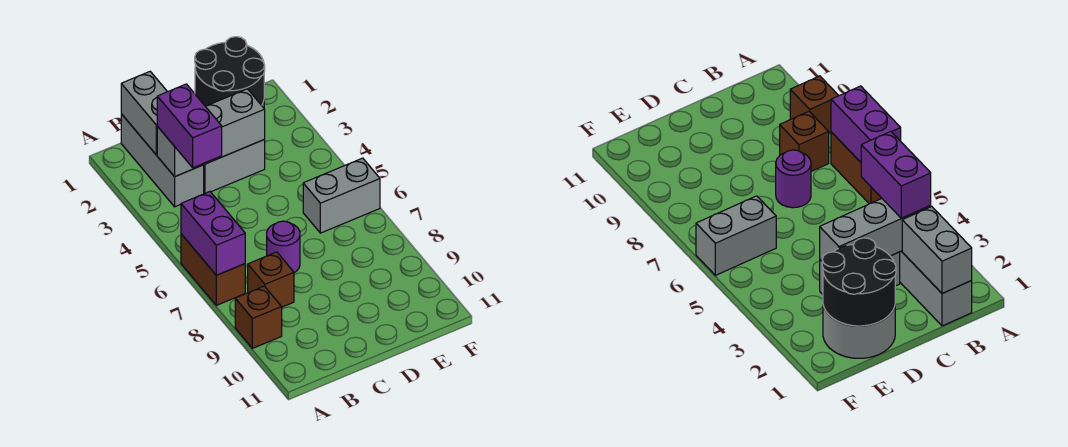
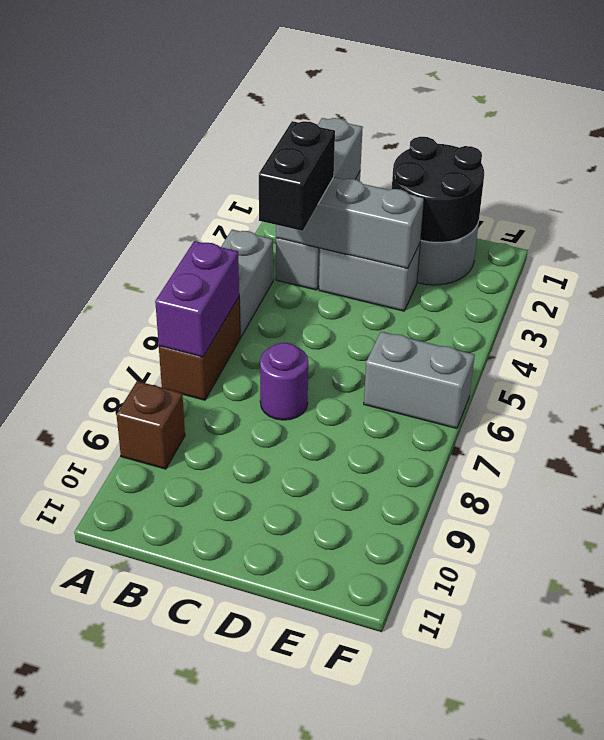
none -> grey 1x2 brick [221,229,273,337]
purple 1x2 brick [157,84,222,168] -> black 1x2 brick [259,121,335,231]
brown 1x1 brick [248,252,294,307] -> none

